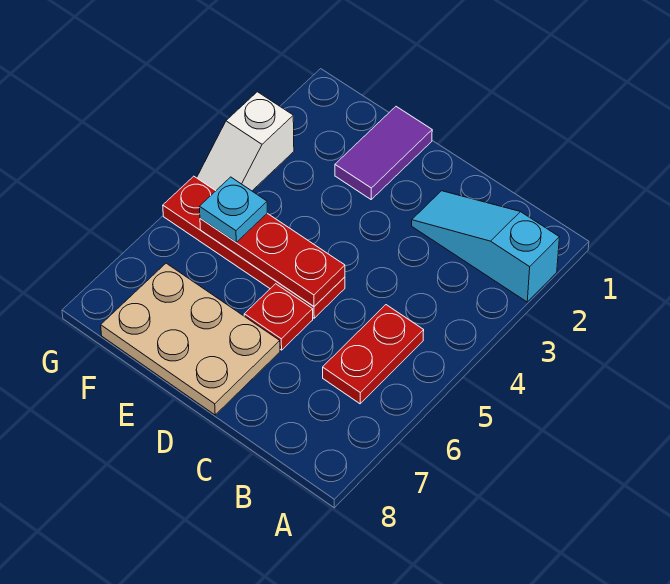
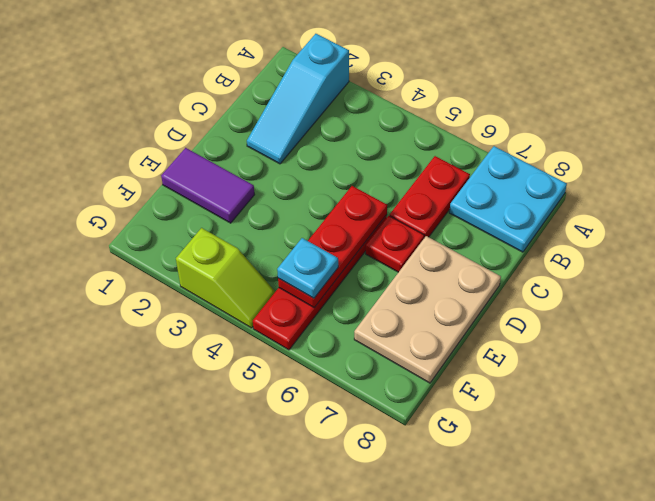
none -> cyan 2x2 plate [449,146,567,252]
red 1x2 plate [323,305,424,404] -> red 1x2 plate turned to [390,156,470,238]
white 1x2 slope [197,92,294,191] -> lime 1x2 slope [176,228,275,328]

